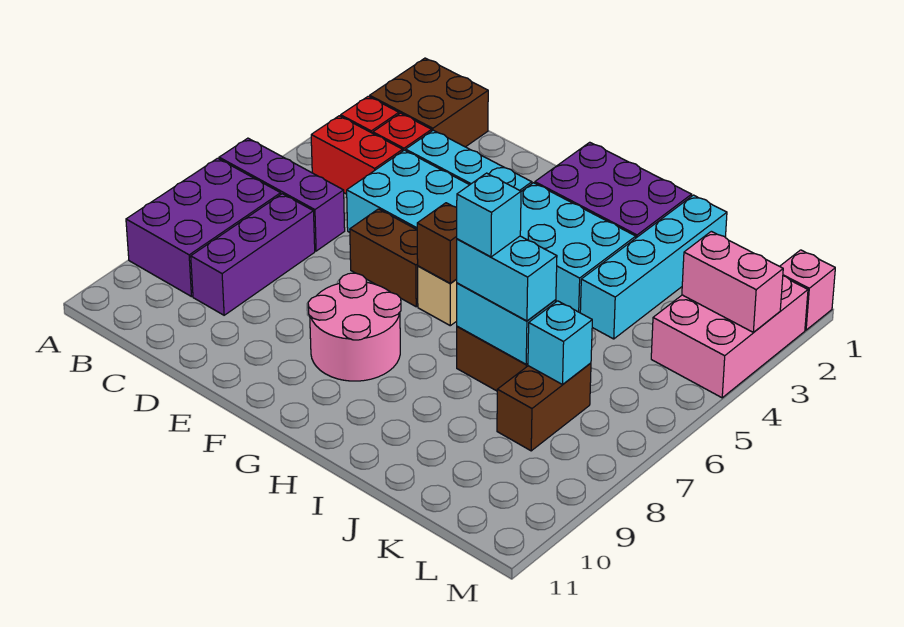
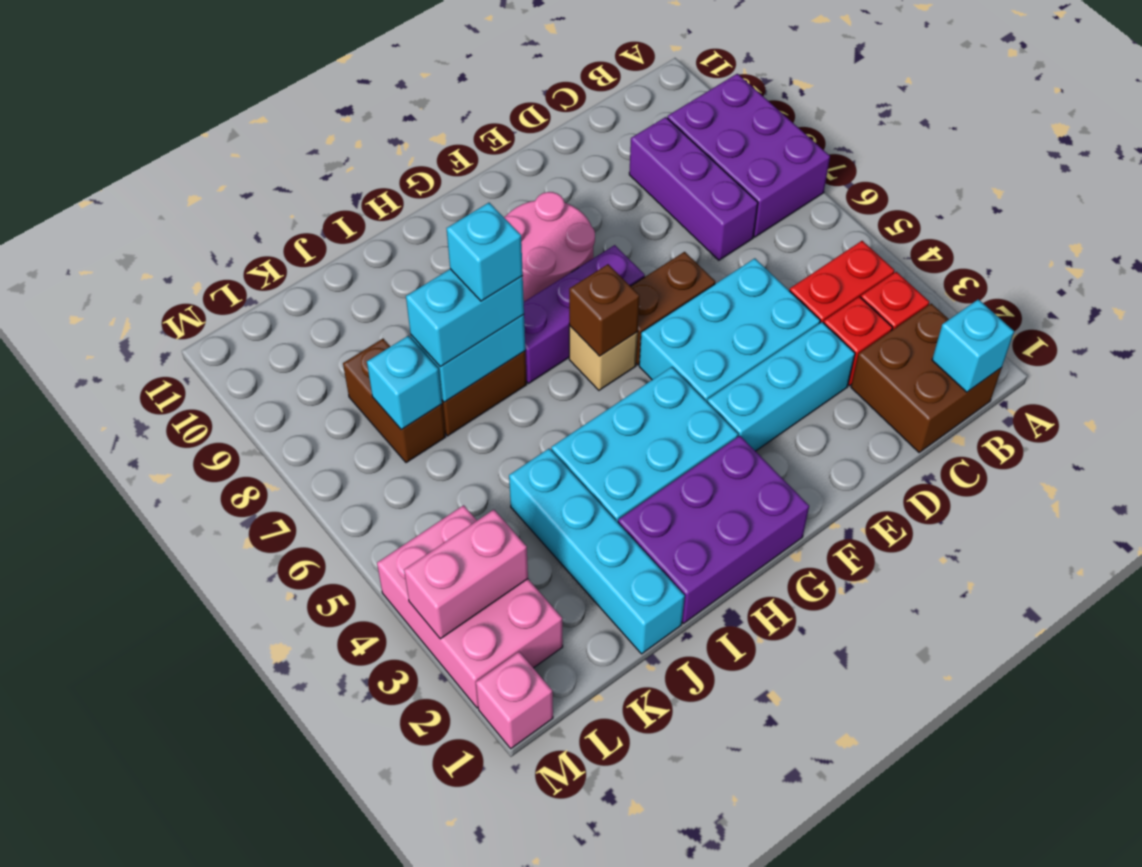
purple 1x3 brick [219,138,345,251] -> purple 1x3 brick moved to [524,245,645,383]
none -> cyan 1x1 brick [932,299,1014,392]

